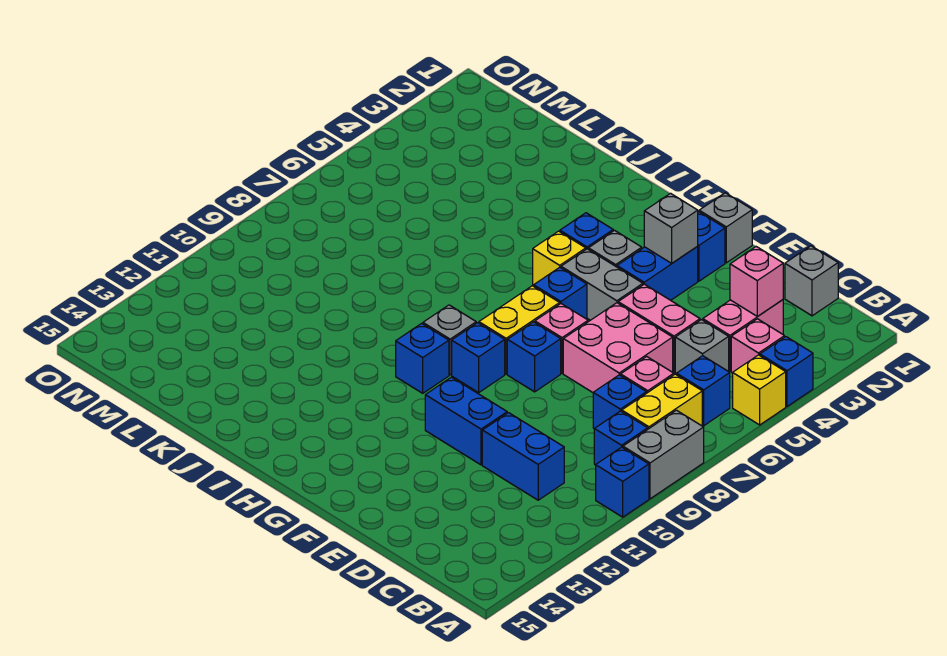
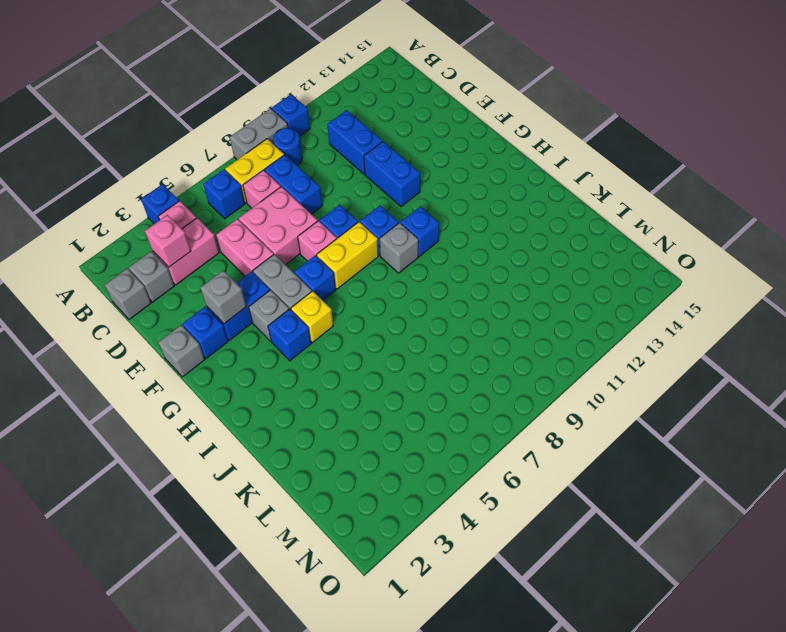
yellow 1x1 brick [733,355,786,425] -> none
blue 1x1 brick [594,411,648,465] -> blue 1x1 round brick [273,128,302,166]
grey 1x1 brick [675,320,729,374] -> grey 1x1 brick moved to [129,252,174,302]
blue 1x1 brick [593,375,646,429] -> blue 1x2 brick [265,155,323,214]

